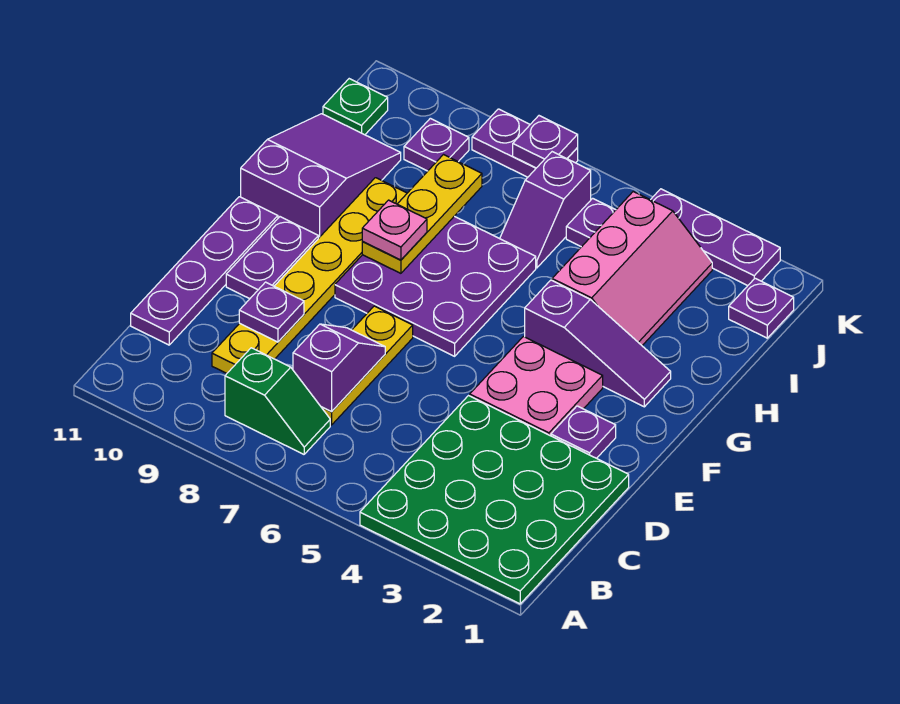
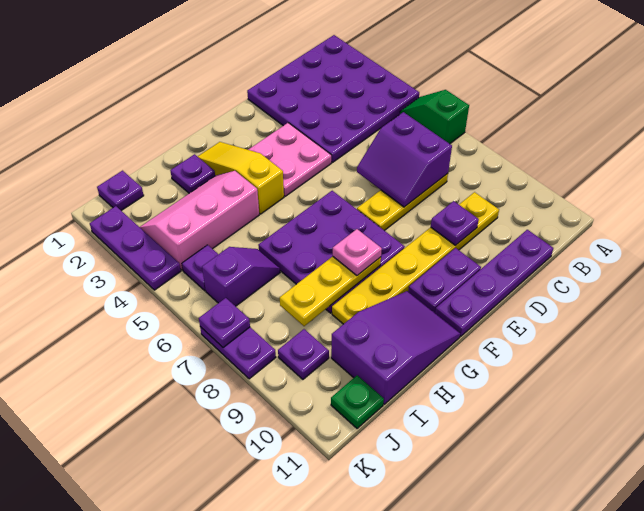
green 4x4 plate [360,396,629,604] -> purple 4x4 plate [247,35,419,163]
green 1x2 slope [225,348,330,454] -> green 1x2 slope moved to [400,90,469,144]
purple 1x2 slope [293,324,385,411] -> purple 2x2 slope [357,112,452,207]
purple 1x1 plate [551,406,616,458] -> purple 1x1 plate moved to [170,154,215,193]
purple 1x3 slope [525,280,671,407] -> yellow 1x3 slope [197,142,284,214]
purple 2x3 slope [241,114,401,238] -> purple 2x3 slope turned to [331,291,460,404]

